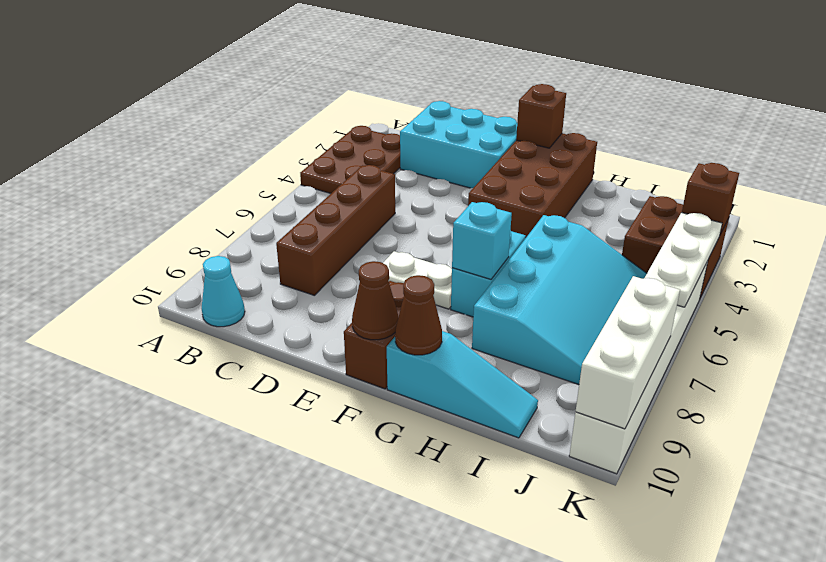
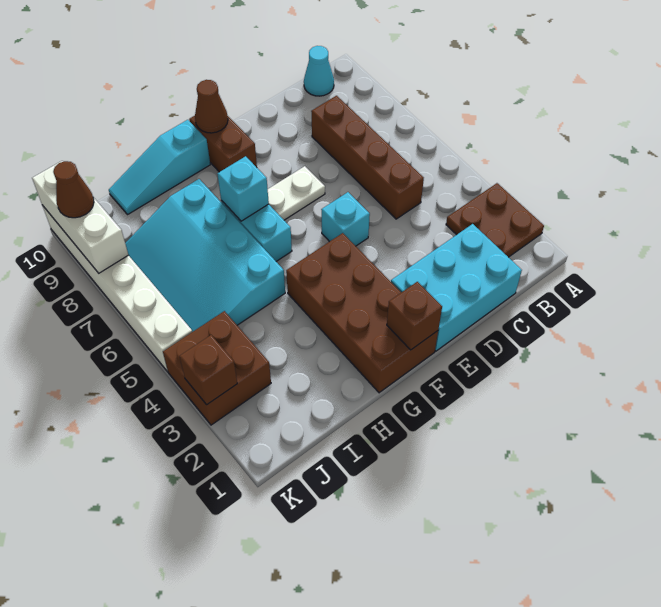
brown 2x3 plate [300,126,400,193] -> brown 2x2 plate [446,183,544,257]
none -> cyan 1x1 brick [321,192,370,246]
brown 1x1 cone [395,275,442,355] -> brown 1x1 cone moved to [53,161,94,218]
white 1x3 plate [645,213,722,307] -> none

